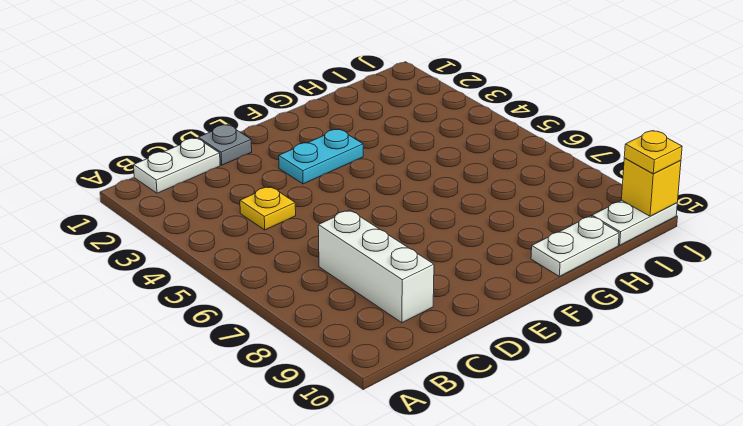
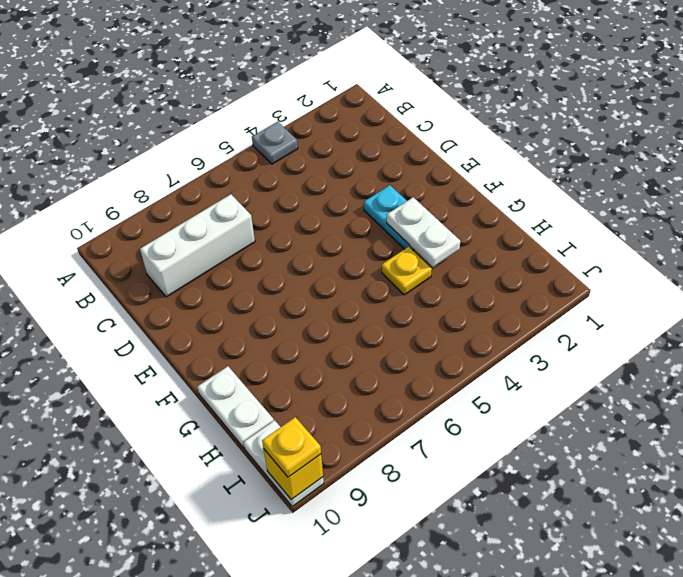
white 1x2 plate [134,138,220,193] -> white 1x2 plate moved to [387,197,460,267]
yellow 1x1 plate [240,187,296,230] -> yellow 1x1 plate moved to [382,247,432,295]
grey 1x1 plate [198,125,252,165] -> grey 1x1 plate moved to [252,122,298,164]

